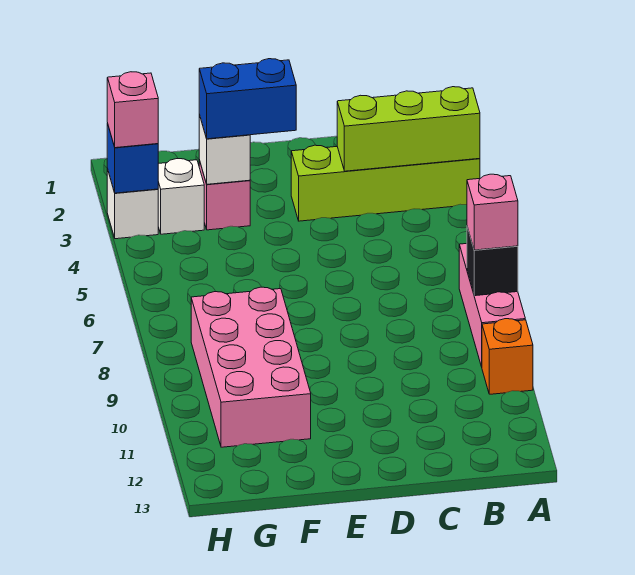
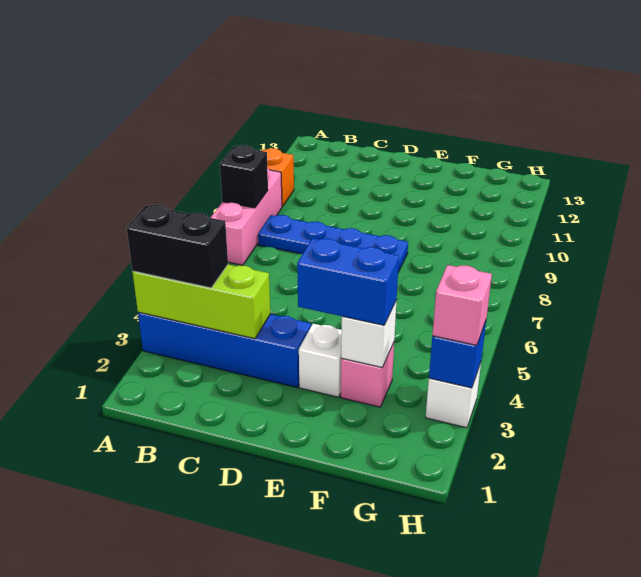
lime 1x4 brick [291,145,480,221] -> blue 1x4 brick [138,312,311,387]
none -> black 1x2 brick [127,205,228,288]
pink 1x1 brick [467,174,518,250] -> none
none -> blue 1x4 plate [258,215,408,272]
pink 2x4 brick [191,287,311,447] -> none
white 1x1 brick [158,158,204,234] -> white 1x1 brick moved to [299,324,342,397]

